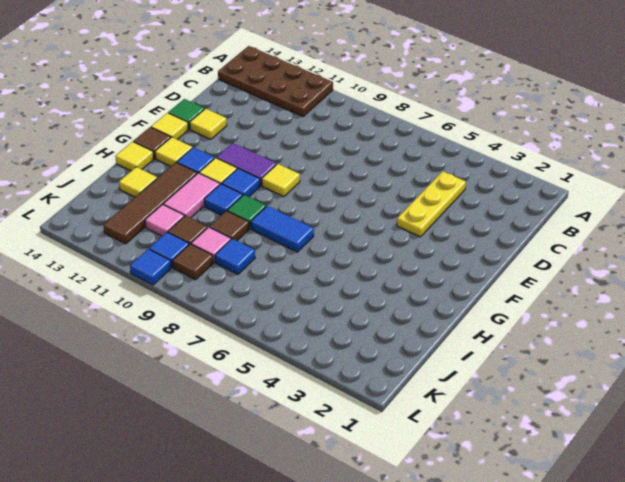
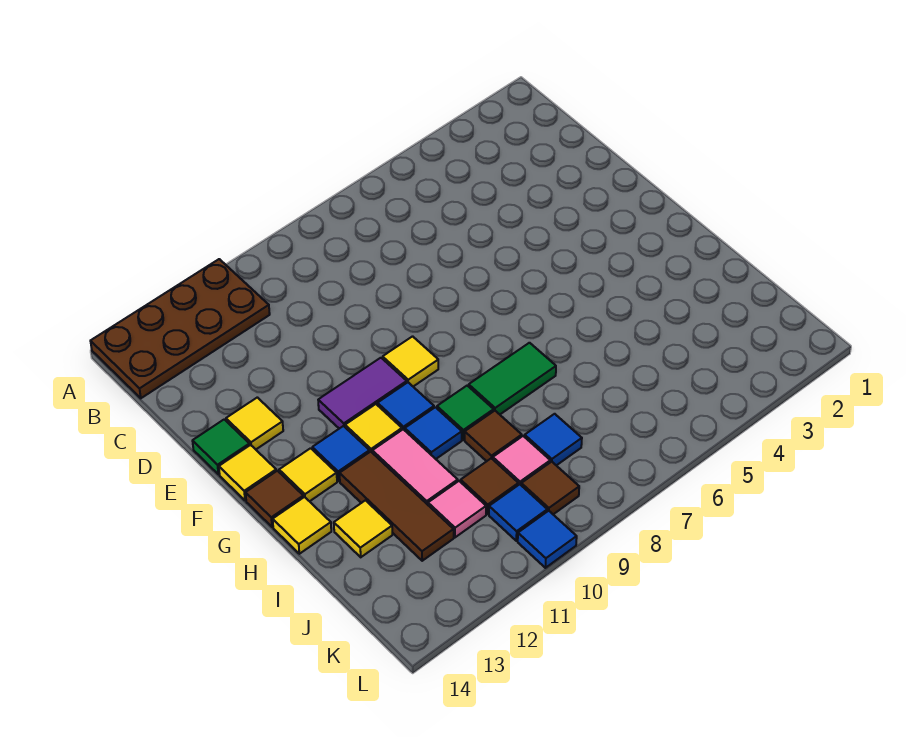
yellow 1x3 plate [397,171,466,237] -> none
blue 1x2 tile [251,206,314,252] -> green 1x2 tile [469,343,556,414]
brown 1x4 tile [103,162,197,244] -> brown 1x3 tile [340,452,454,561]

